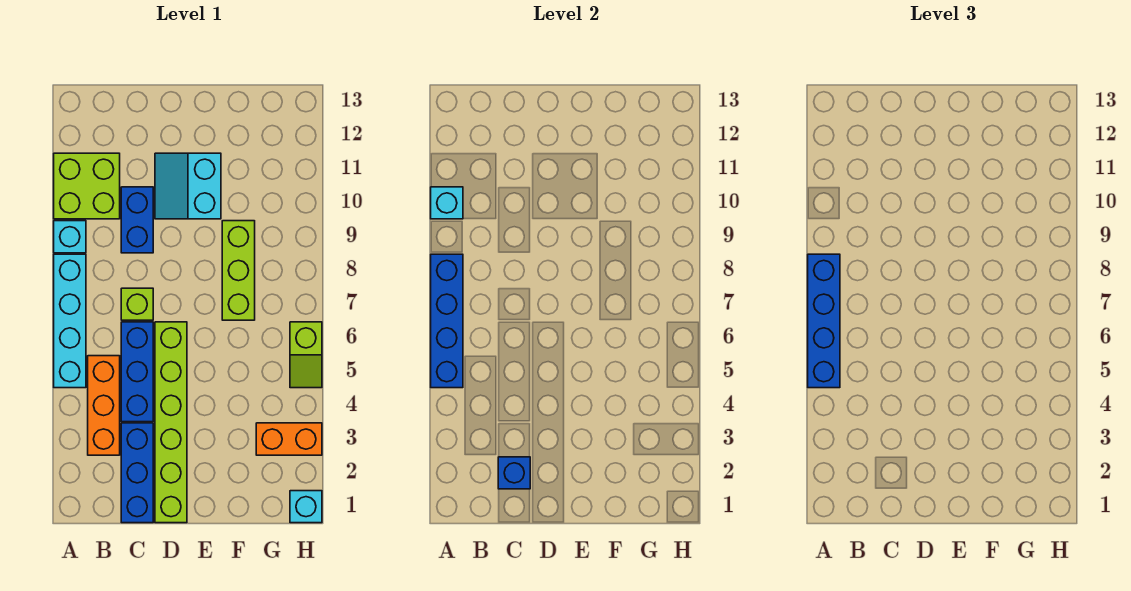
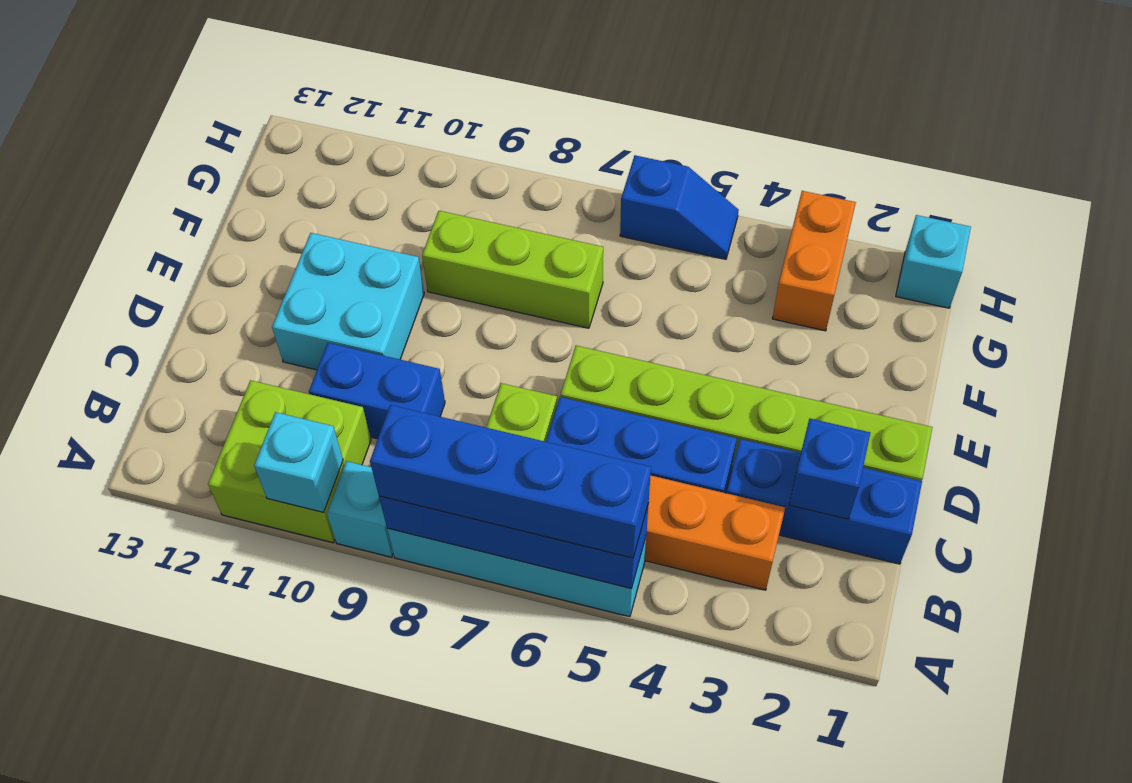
cyan 2x2 slope [155,153,221,219] -> cyan 2x2 brick [272,233,424,370]
lime 1x2 slope [290,322,322,388] -> blue 1x2 slope [620,155,739,259]

